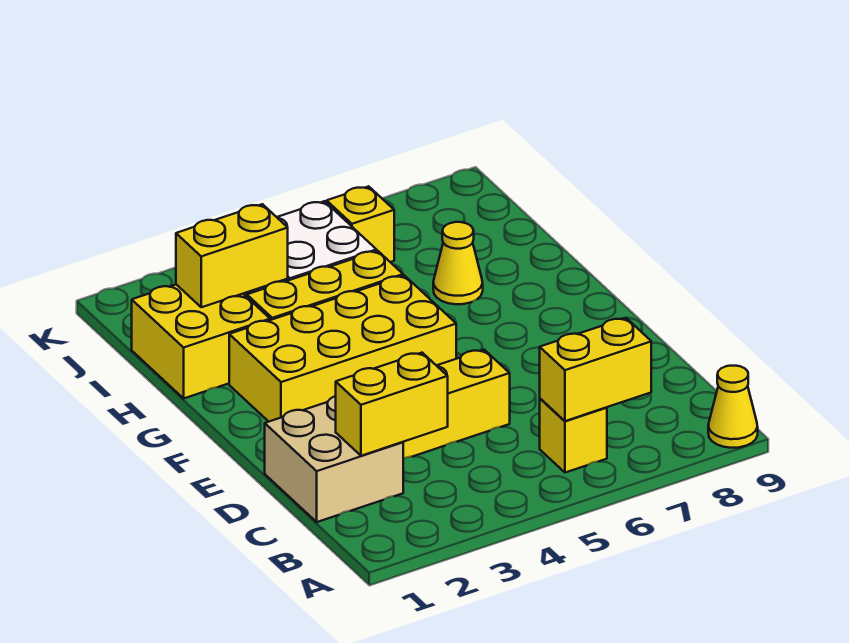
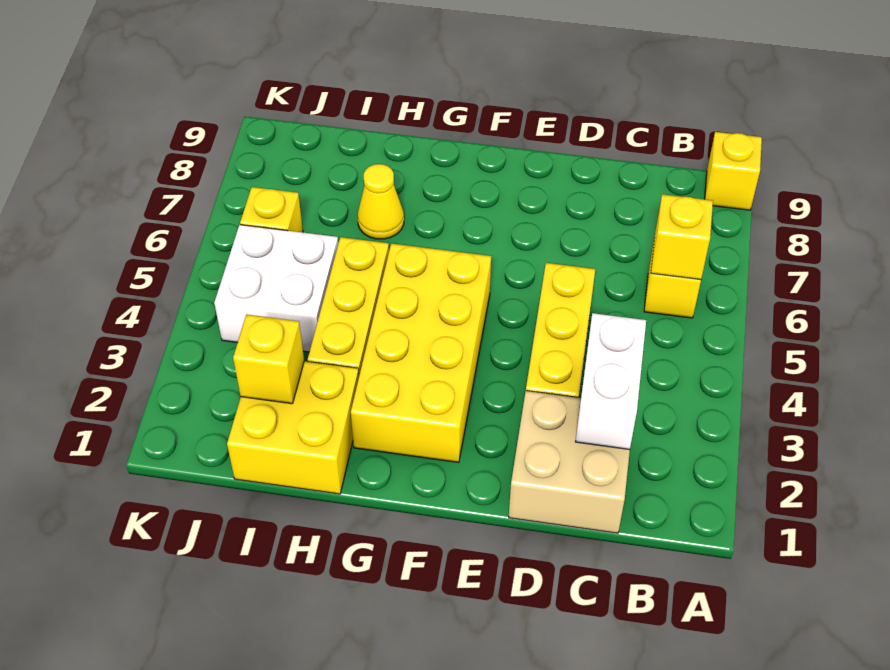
yellow 1x1 cone [708,366,758,448] -> yellow 1x1 brick [705,132,762,210]
yellow 1x2 brick [540,318,651,421] -> yellow 1x1 brick [651,194,713,280]
yellow 1x2 brick [336,353,448,456] -> white 1x2 brick [576,313,646,449]
yellow 1x2 brick [176,204,288,307] -> yellow 1x1 brick [233,314,304,404]

